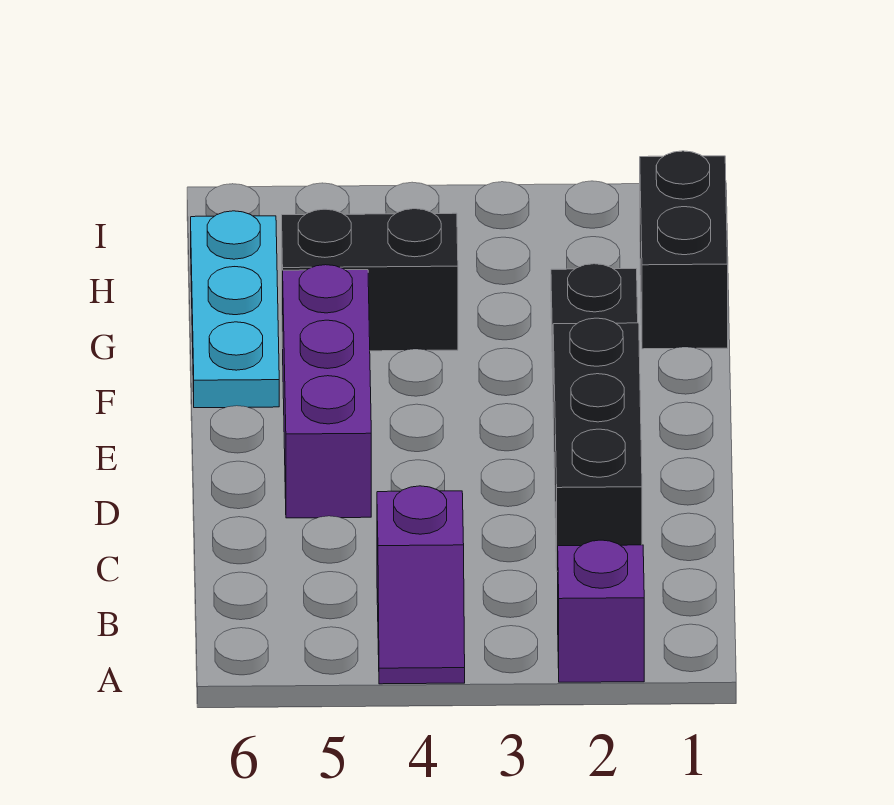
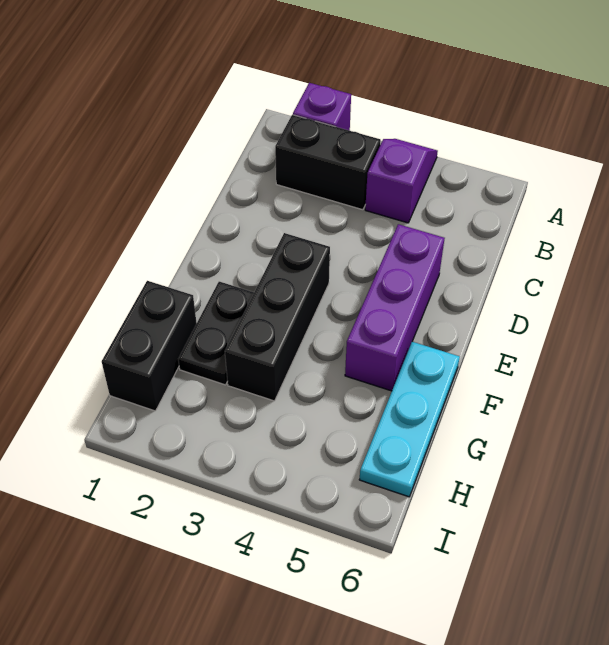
black 1x3 brick [553,318,642,571] -> black 1x3 brick moved to [225,233,330,401]
black 1x2 brick [282,209,458,351] -> black 1x2 brick moved to [275,115,381,210]

